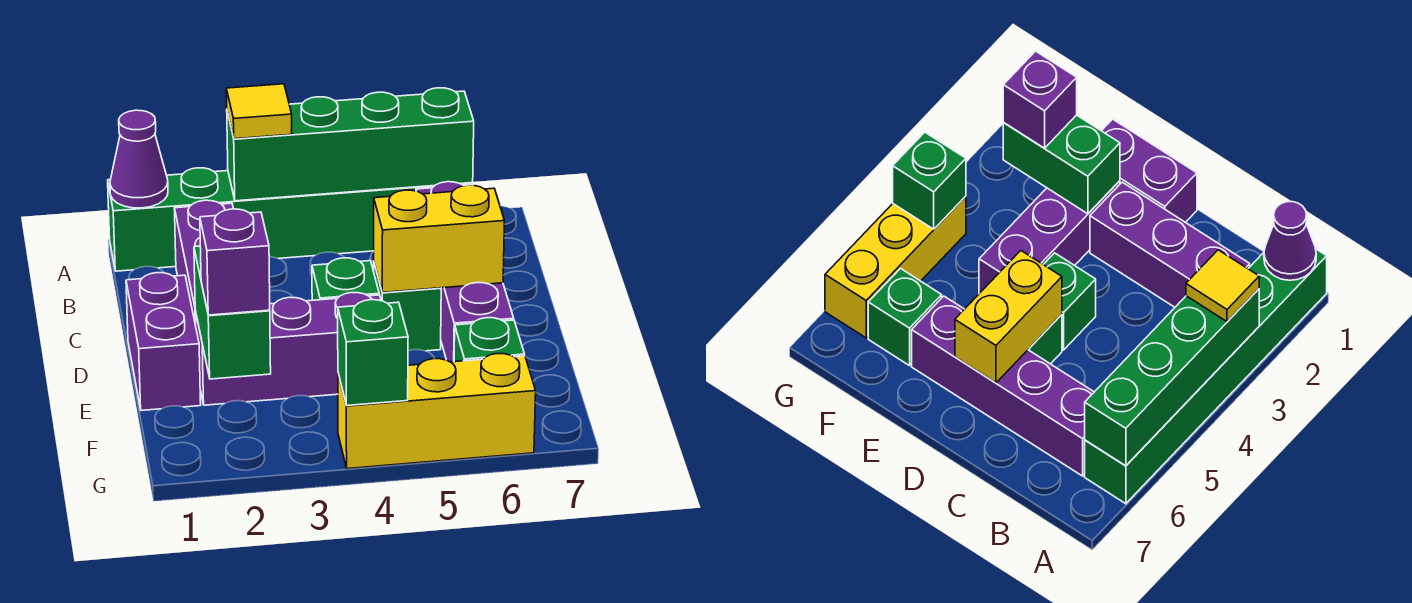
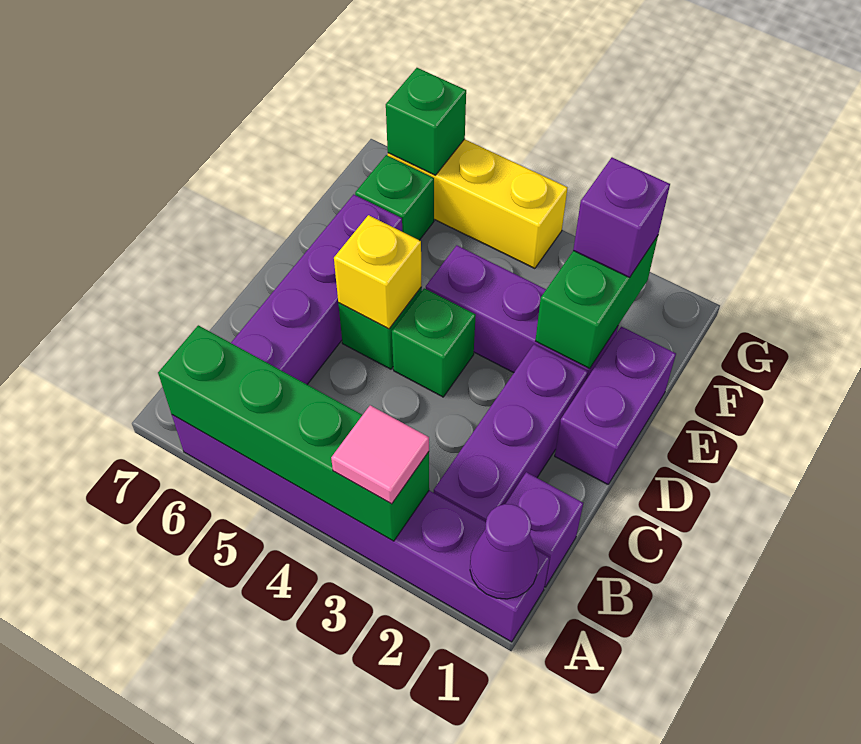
green 1x6 brick [108,168,473,271] -> purple 1x6 brick [172,415,550,642]
yellow 1x1 tile [226,84,292,139] -> pink 1x1 tile [331,405,429,504]
none -> purple 1x1 brick [506,472,583,587]
yellow 1x2 brick [374,185,504,292] -> yellow 1x1 brick [334,215,421,329]
green 1x1 brick [338,300,408,406] -> green 1x1 brick moved to [386,68,466,175]

